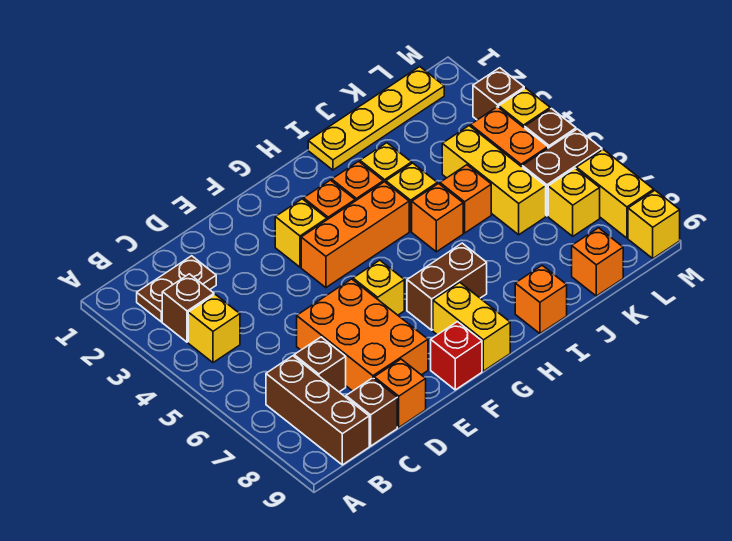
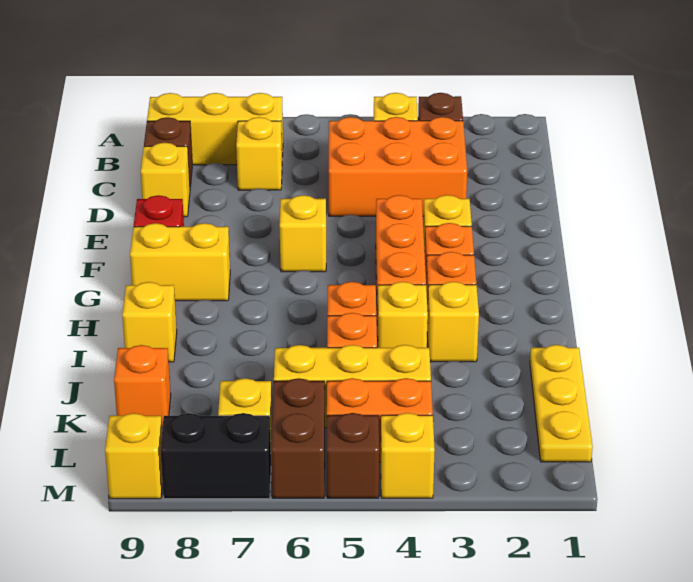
brown 1x2 plate [137,256,216,322] -> none
brown 1x3 brick [266,356,369,465] -> yellow 1x3 brick [147,93,283,165]
brown 1x1 brick [294,337,346,392] -> yellow 1x1 brick [236,117,282,190]
orange 2x3 brick [297,279,428,391] -> orange 2x3 brick moved to [329,117,467,216]
orange 1x1 brick [374,359,426,427] -> yellow 1x1 brick [141,143,190,217]
brown 1x2 brick [407,243,487,330] -> none
yellow 1x4 plate [308,67,444,170] -> yellow 1x3 plate [530,345,593,462]
orange 1x1 brick [515,265,567,334] -> yellow 1x1 brick [122,282,177,362]
brown 1x1 brick [473,68,524,120] -> none
yellow 1x2 brick [576,149,654,238] -> black 1x2 brick [160,413,271,499]

